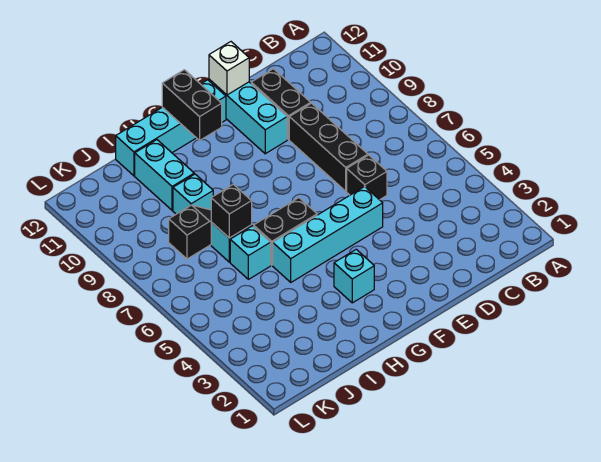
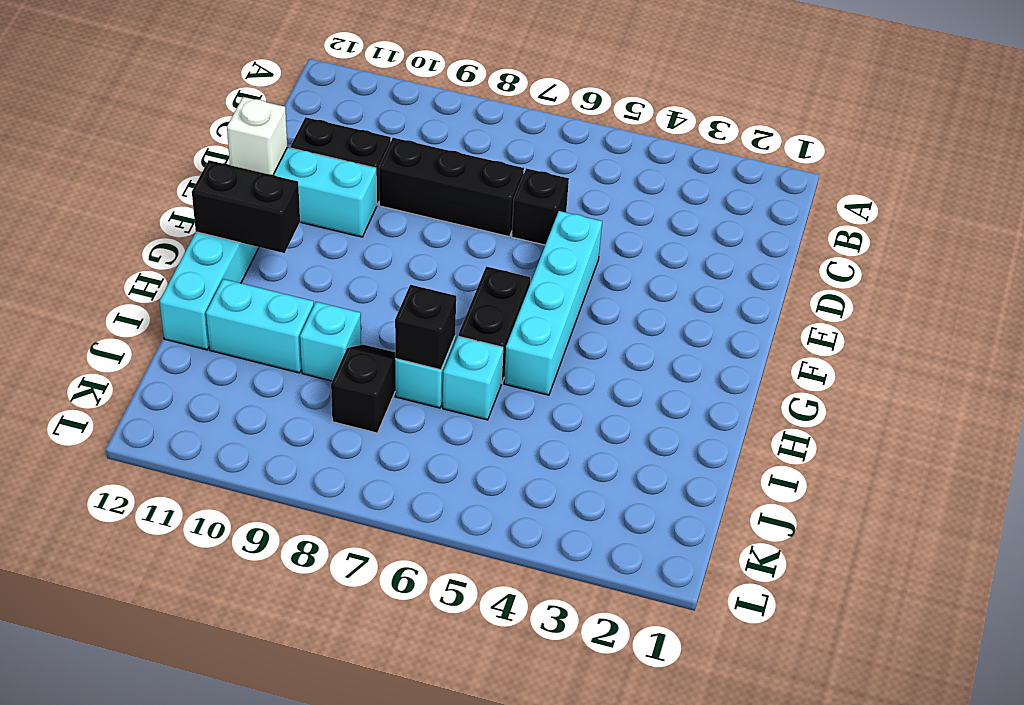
cyan 1x1 brick [334,249,374,303] -> none

